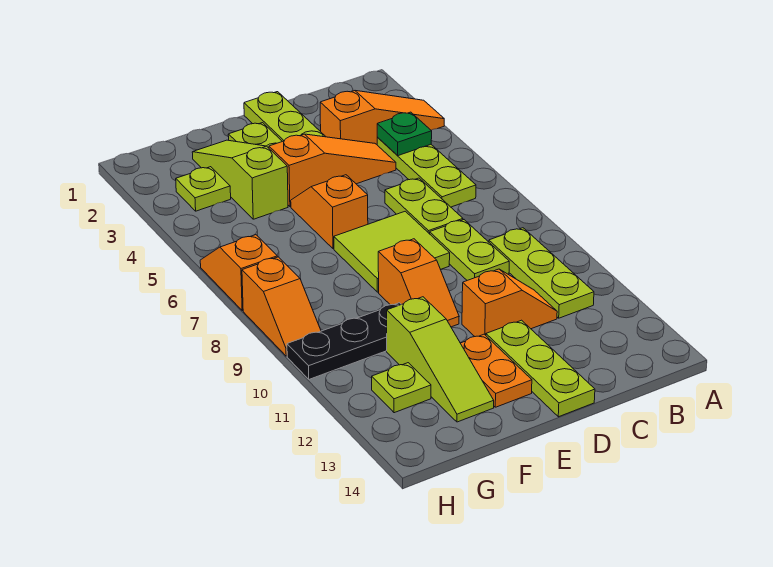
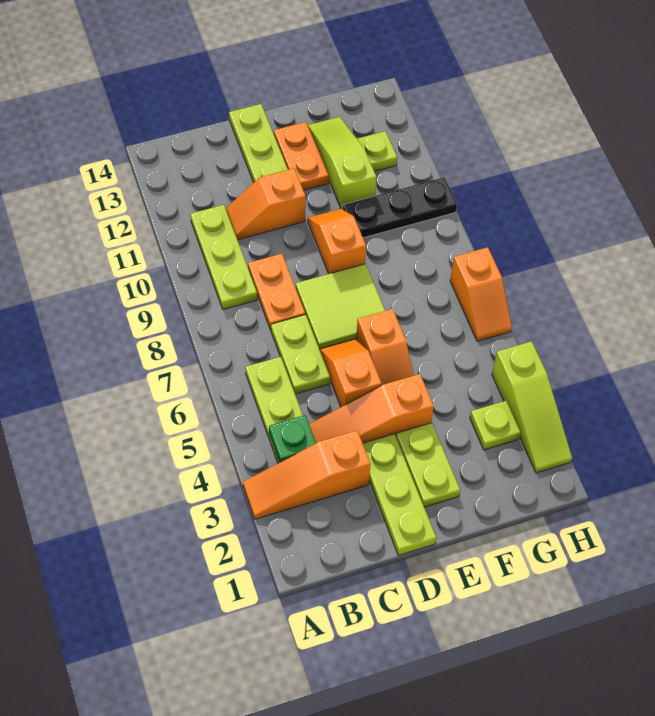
lime 1x2 plate [430,220,509,280] -> orange 1x2 plate [248,254,305,330]
lime 1x3 slope [192,140,288,219] -> lime 1x3 slope moved to [492,341,572,473]
orange 1x2 slope [242,257,321,356] -> orange 1x2 slope moved to [320,339,382,407]

